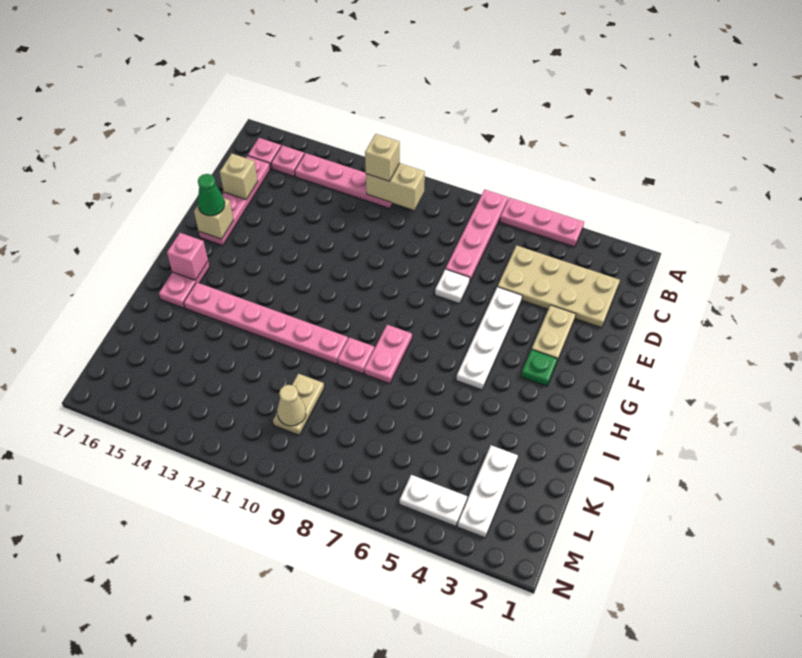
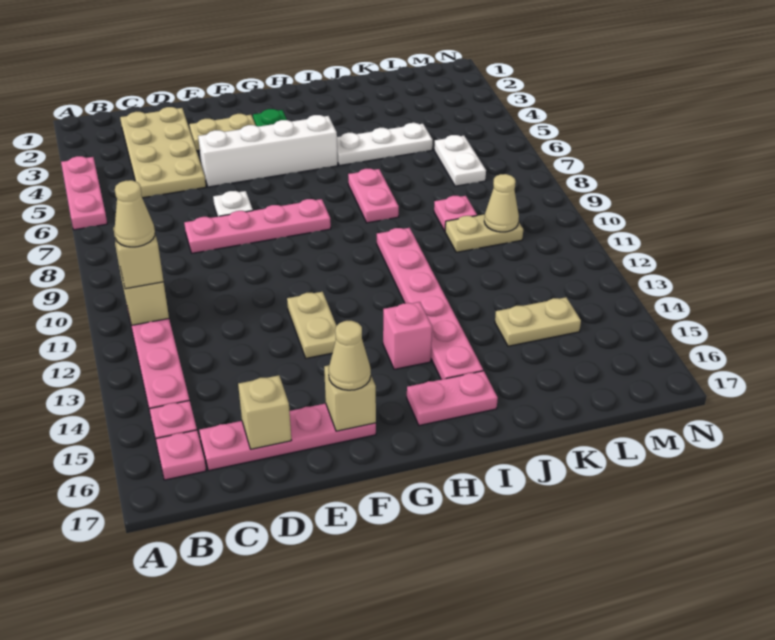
pink 1x4 plate [446,190,508,282] -> pink 1x4 plate moved to [184,199,331,253]
none -> tan 1x1 cone [114,180,155,247]
white 1x4 plate [456,287,522,390] -> white 1x4 brick [198,115,338,187]
none -> tan 1x2 plate [287,292,336,358]
green 1x1 cone [198,174,225,216] -> tan 1x1 cone [329,321,371,390]
pink 1x2 plate [364,325,412,384] -> pink 1x2 plate turned to [348,169,399,223]
pink 1x1 brick [167,233,208,280] -> pink 1x1 brick moved to [383,302,432,369]
pink 1x1 plate [338,338,374,374] -> pink 1x1 plate moved to [434,196,477,231]
white 1x3 plate [457,445,518,538] -> white 1x3 plate moved to [337,123,433,166]
none -> tan 1x2 plate [495,297,581,346]
white 1x2 plate [400,475,467,526] -> white 1x2 plate moved to [434,135,486,186]

